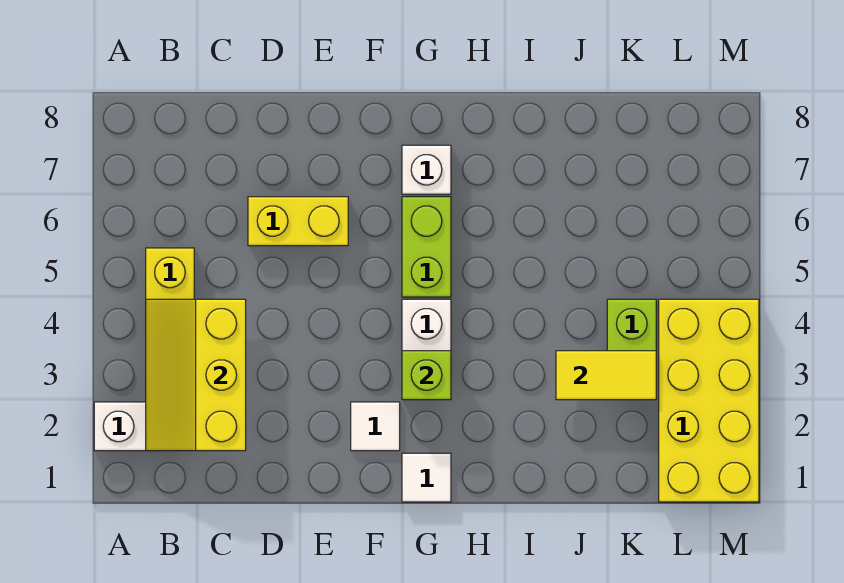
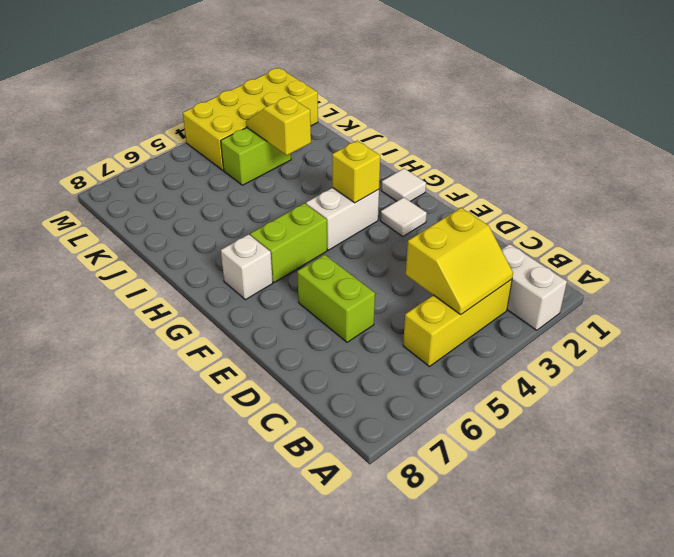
yellow 2x3 slope [146,299,246,451] -> yellow 2x2 slope [406,208,513,314]
yellow 1x2 brick [248,197,348,246] -> lime 1x2 brick [297,255,375,342]
lime 1x1 brick [402,351,451,400] -> yellow 1x1 brick [332,141,380,203]
yellow 1x2 tile [556,351,656,400] -> yellow 1x2 slope [246,97,311,155]

